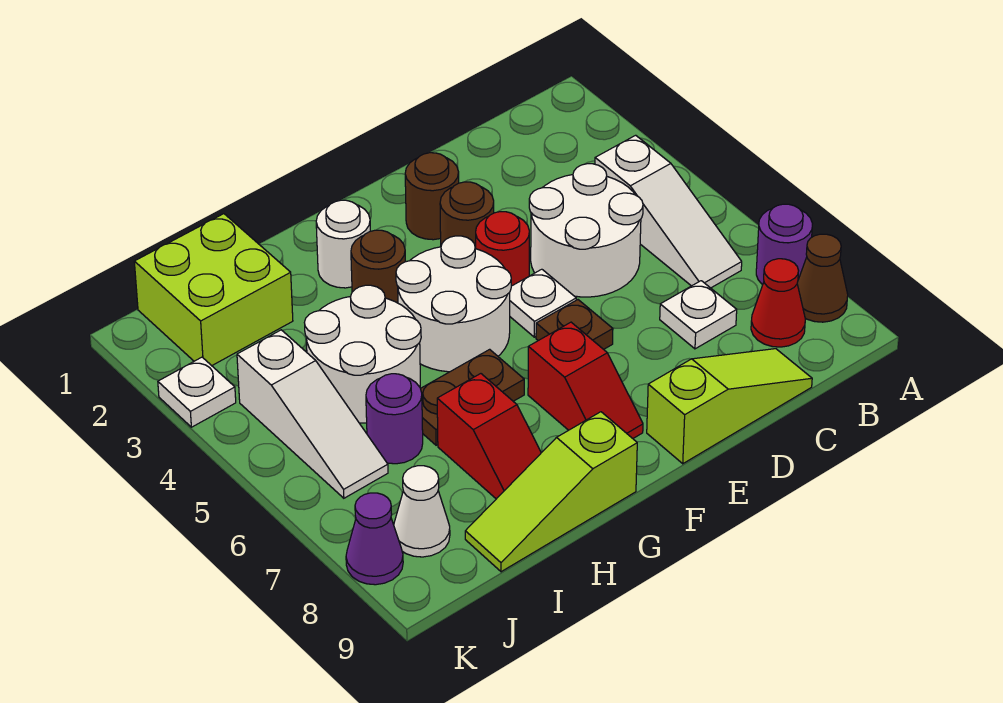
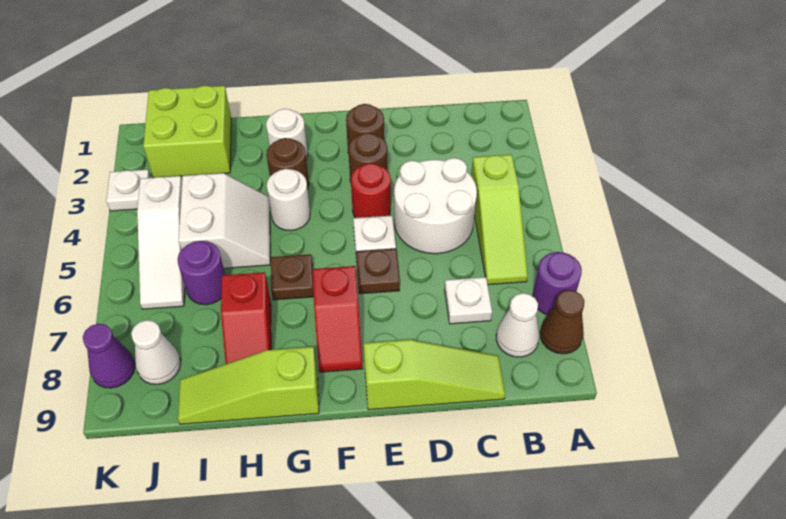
white 1x3 slope [595,135,742,288] -> lime 1x3 slope [471,155,528,285]
red 1x1 cone [751,259,805,347] -> white 1x1 cone [496,293,539,357]
white 2x2 round brick [396,236,511,372] -> white 1x1 round brick [267,169,310,231]
brown 1x2 plate [420,349,524,445] -> brown 1x1 plate [271,254,314,300]
white 2x2 round brick [305,285,421,423] -> white 2x2 slope [179,173,270,268]

